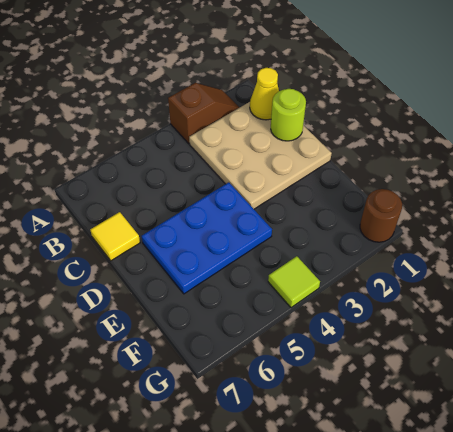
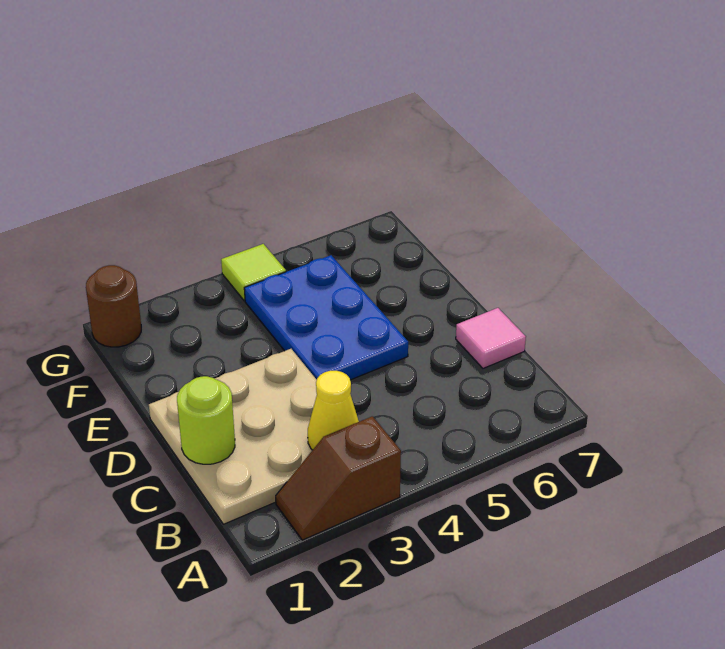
yellow 1x1 cone [250,68,279,120] -> yellow 1x1 cone moved to [308,371,359,450]
yellow 1x1 tile [90,212,140,261] -> pink 1x1 tile [456,308,526,368]
blue 2x3 plate [142,182,272,294] -> blue 2x3 plate turned to [244,255,408,380]

